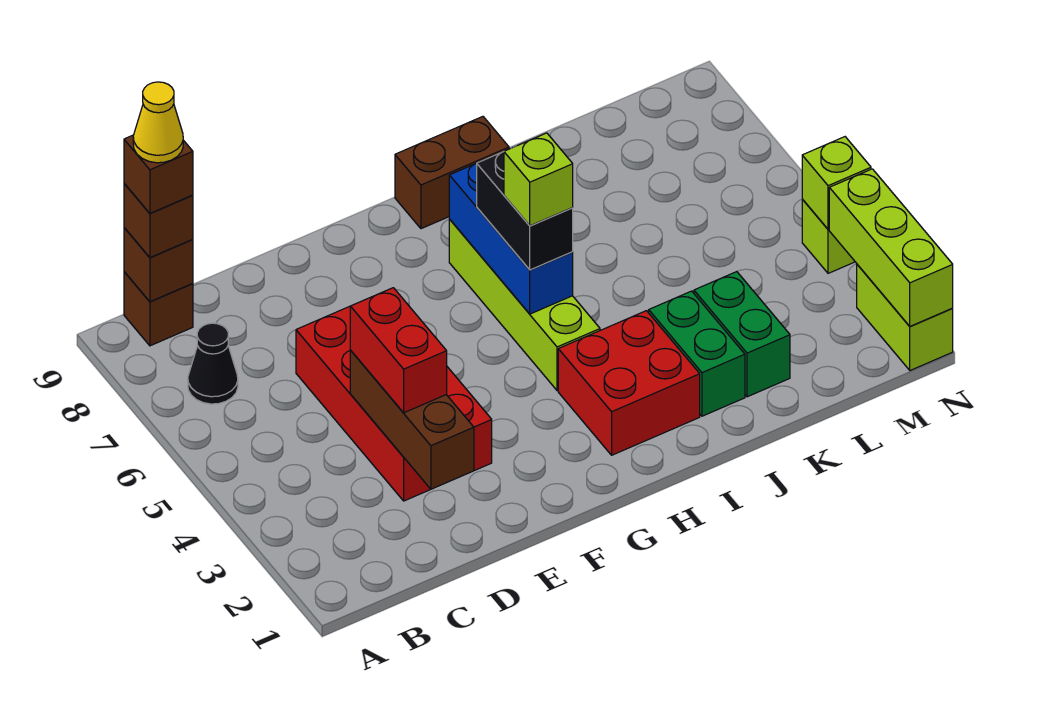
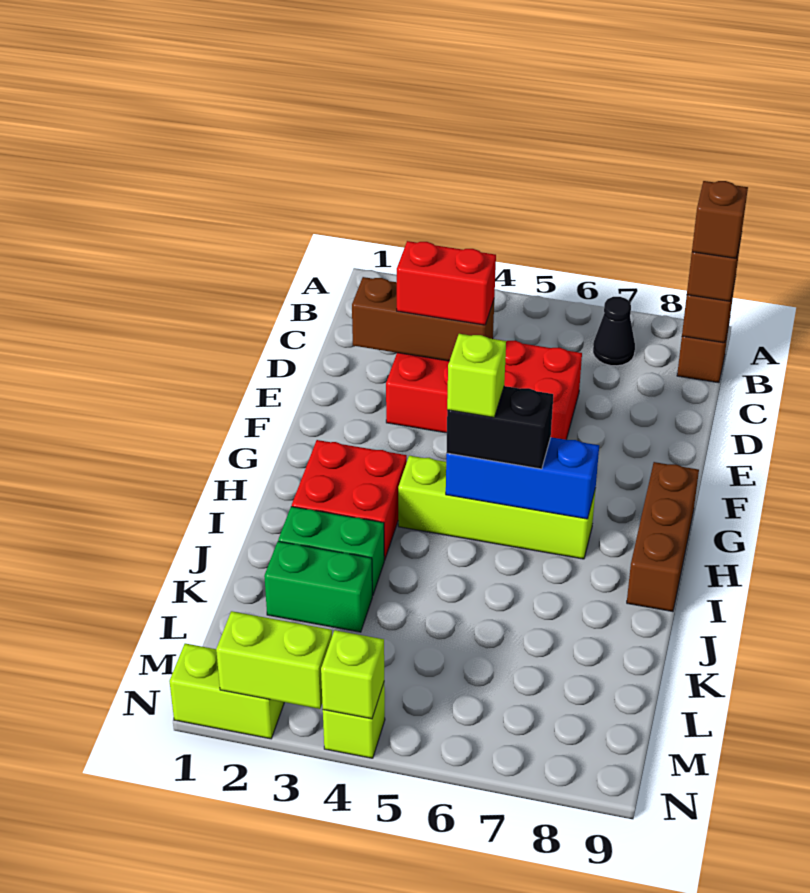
yellow 1x1 cone [133,82,183,163] -> none
brown 1x2 brick [395,116,509,229] -> brown 1x3 brick [627,462,699,612]
lime 1x3 brick [829,169,953,326] -> lime 1x2 brick [216,611,332,709]

